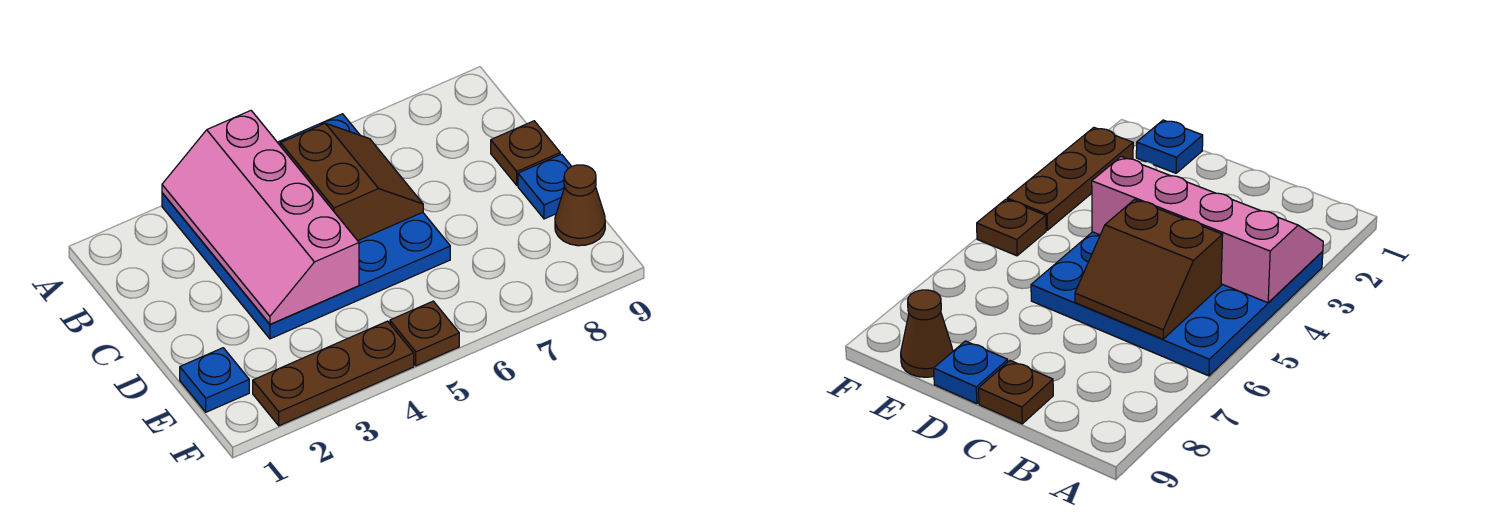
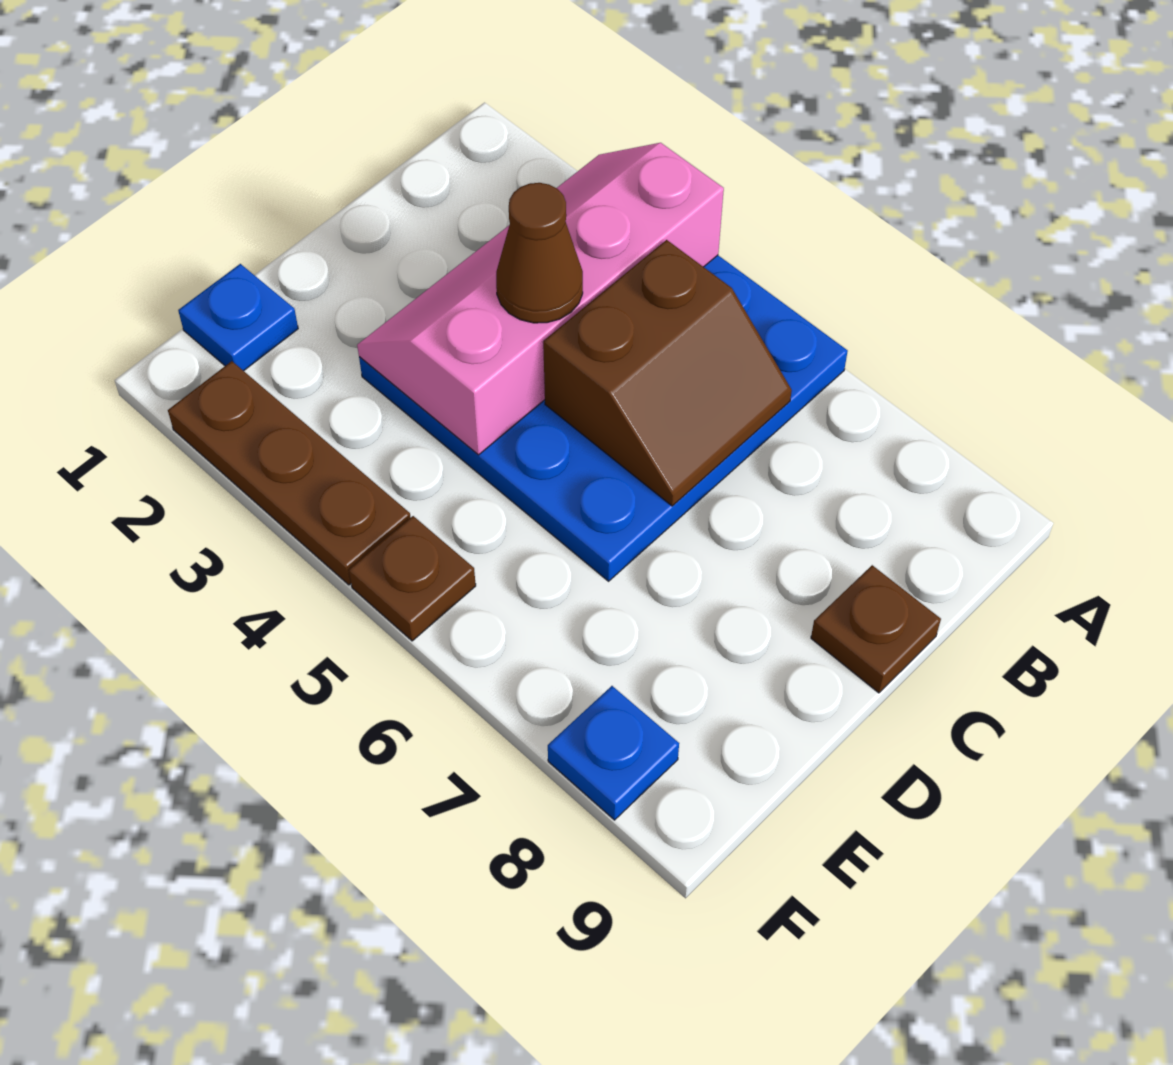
blue 1x1 plate [518,154,572,219] -> blue 1x1 plate moved to [548,686,679,820]
brown 1x1 cone [555,165,605,246] -> brown 1x1 cone moved to [496,183,583,323]

